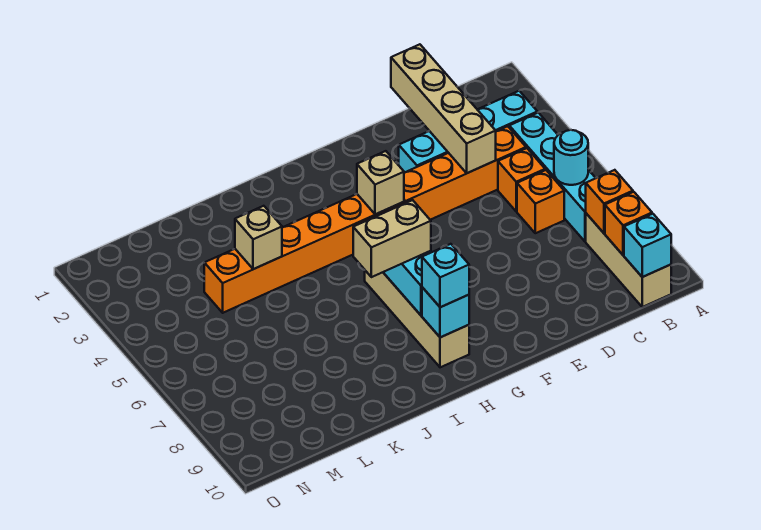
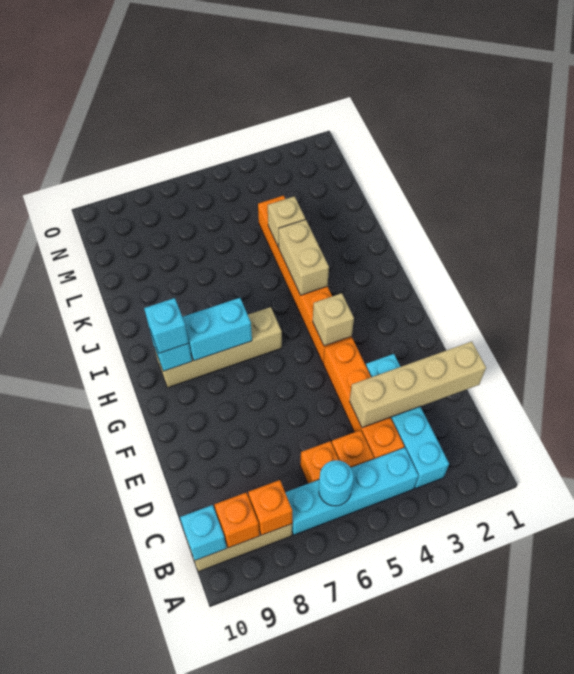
tan 1x2 brick [353,200,431,277] -> tan 1x2 brick moved to [278,219,329,295]

